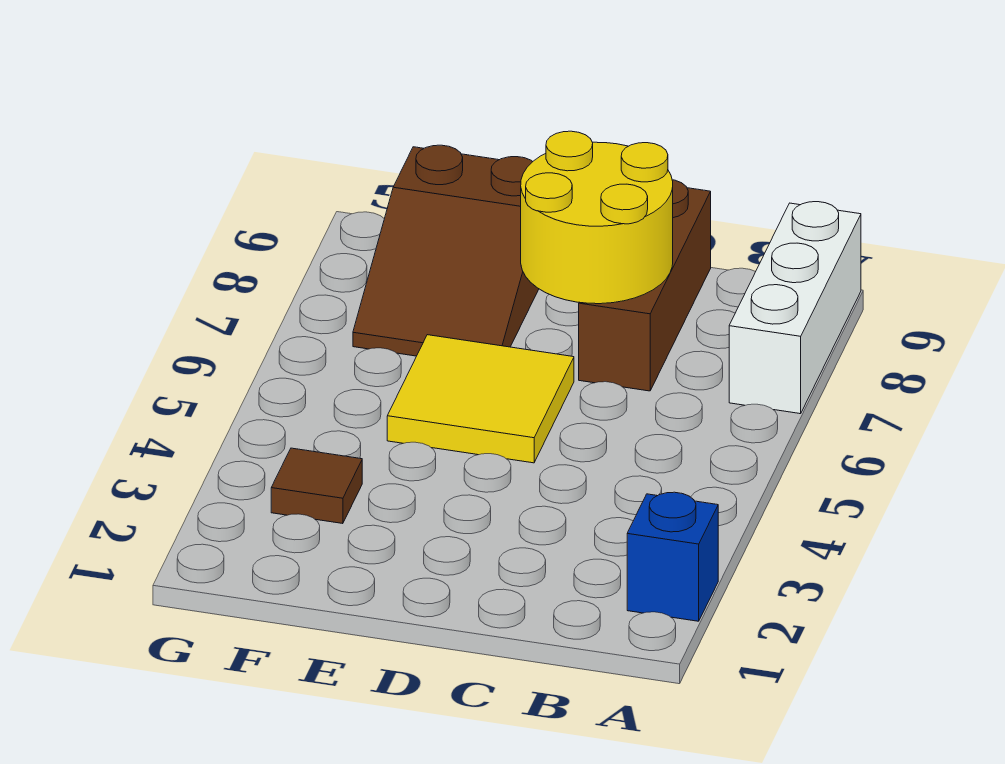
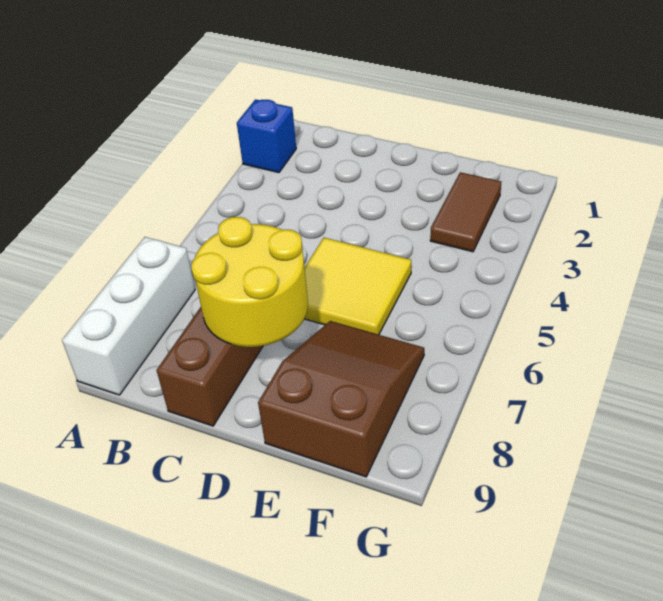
brown 1x1 tile [271,448,362,524] -> brown 1x2 tile [430,172,501,252]

